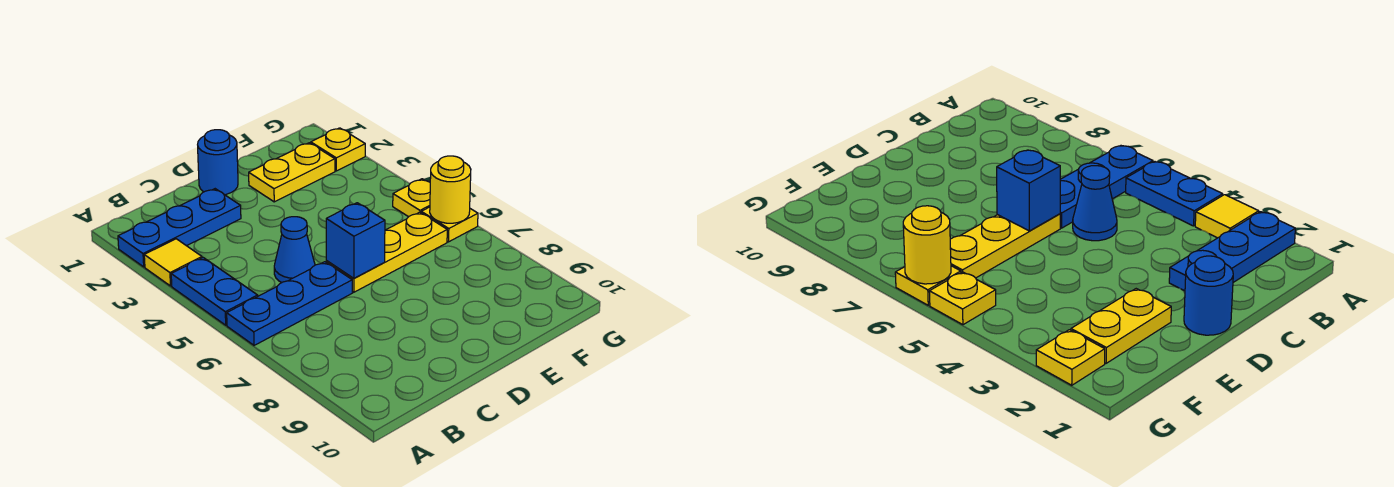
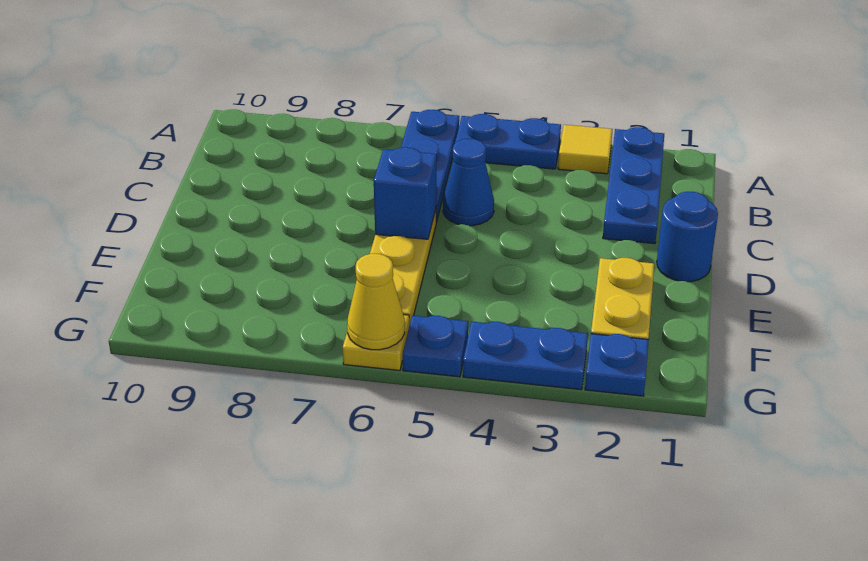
yellow 1x1 plate [311,128,365,171] -> blue 1x1 plate [585,334,649,396]
none -> blue 1x2 plate [463,322,588,390]
yellow 1x1 plate [393,179,430,217] -> blue 1x1 plate [403,316,468,377]
yellow 1x1 round brick [430,156,471,223] -> yellow 1x1 cone [347,254,405,350]

